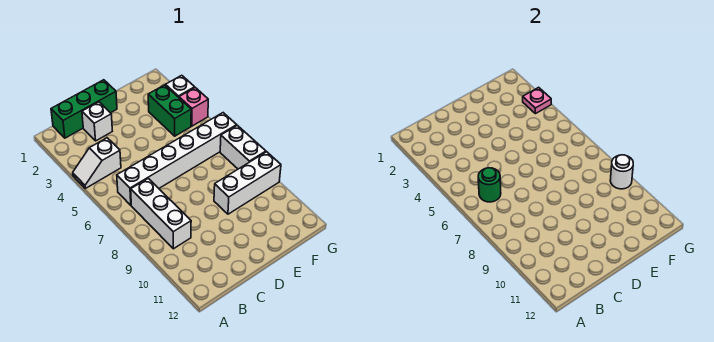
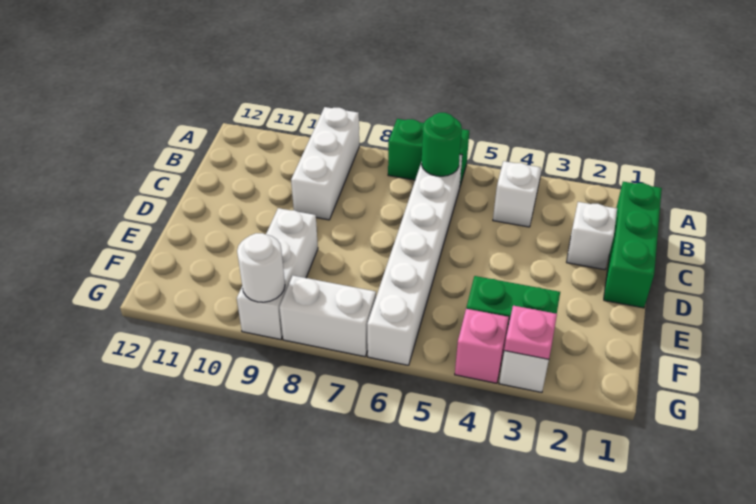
none -> green 1x2 brick [388,119,469,186]
white 1x3 brick [131,178,191,249] -> white 1x3 brick turned to [291,107,359,220]

